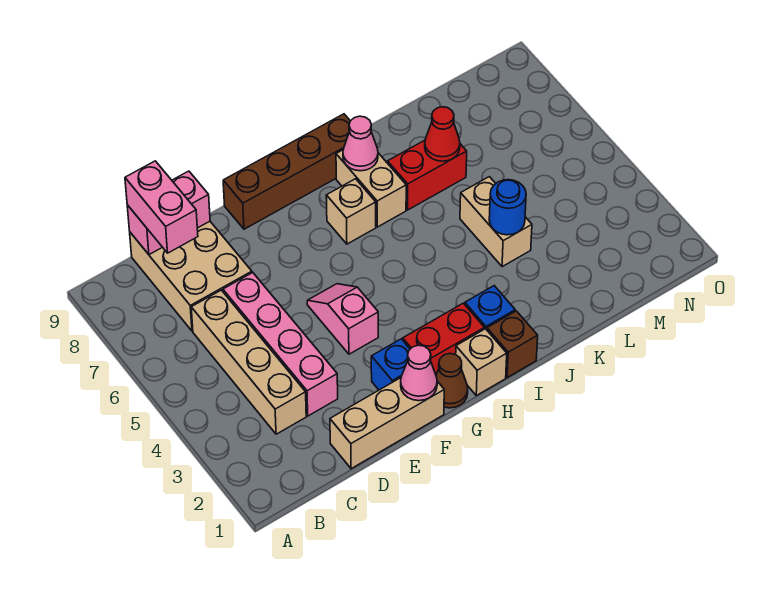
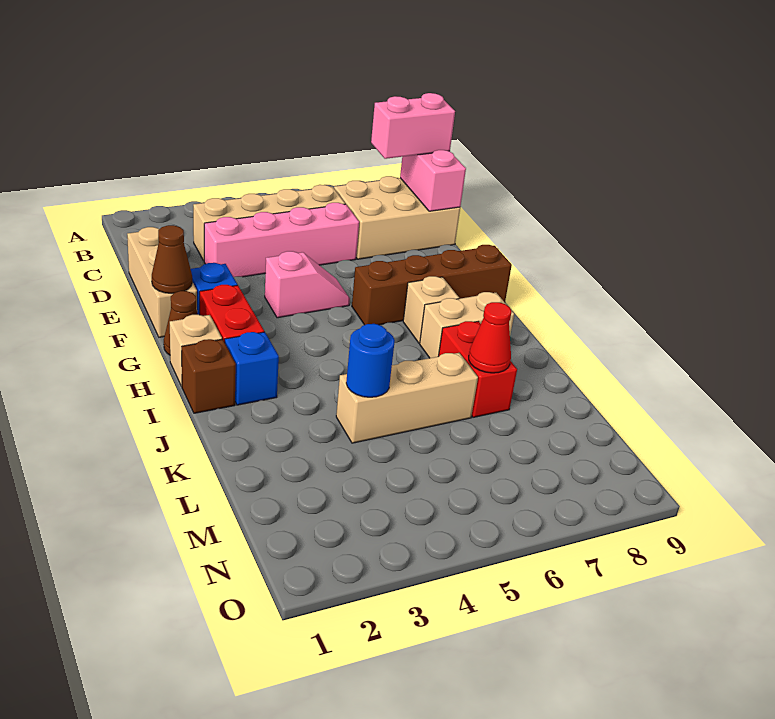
pink 1x1 cone [401,345,437,401] -> brown 1x1 cone [152,225,192,293]
brown 1x4 brick [223,114,350,229] -> brown 1x4 brick turned to [352,245,512,325]
pink 1x1 cone [343,116,378,171] -> none
tan 1x2 brick [460,177,532,267] -> tan 1x3 brick [336,353,478,443]

